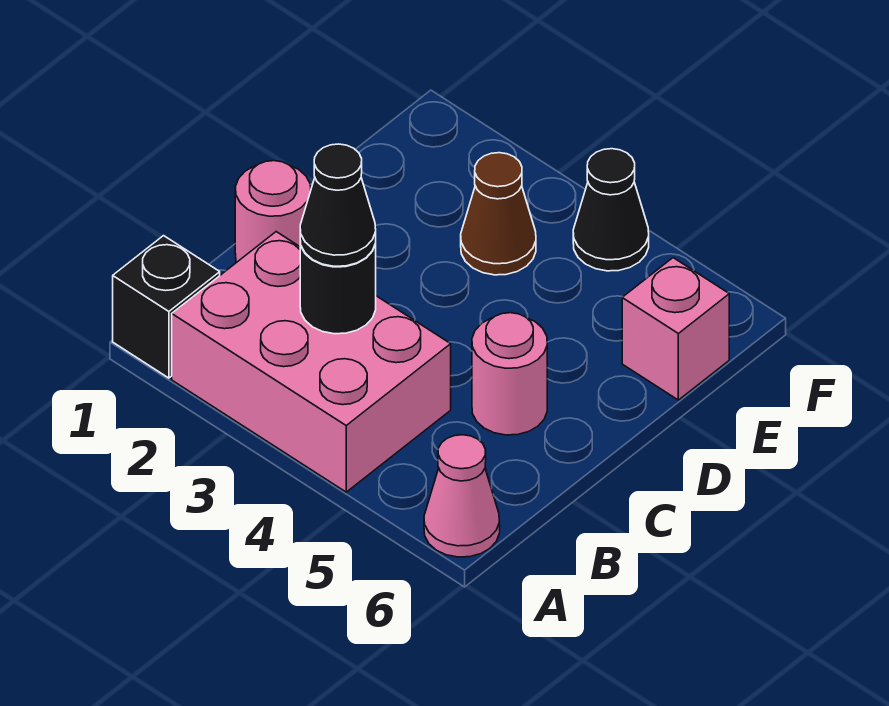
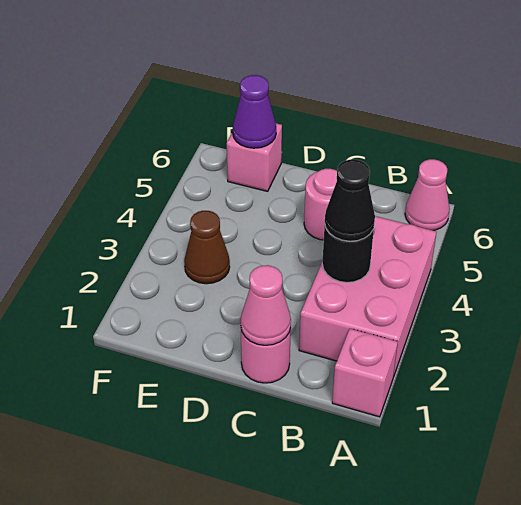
black 1x1 brick [113,236,220,378] -> pink 1x1 brick [332,329,398,417]
none -> pink 1x1 cone [241,265,291,345]
none -> purple 1x1 cone [233,75,276,148]
black 1x1 cone [573,149,649,271] -> none

